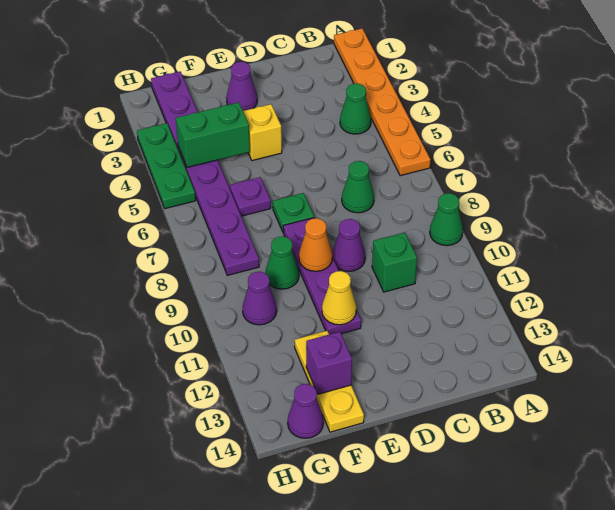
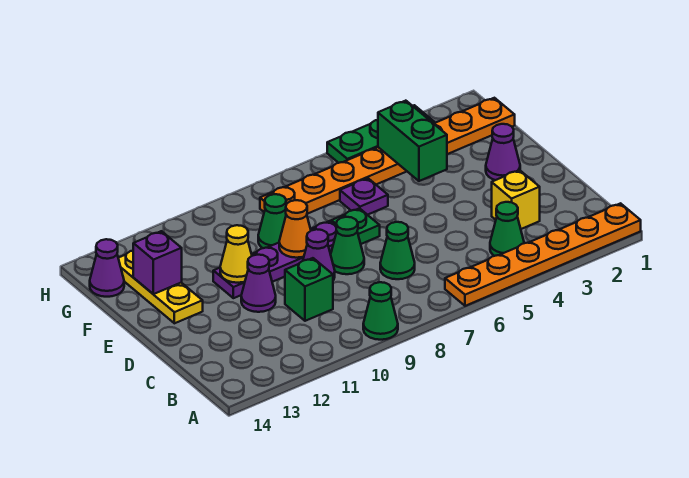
none -> green 1x1 cone [331,217,364,274]
yellow 1x1 brick [243,104,282,161] -> yellow 1x1 brick moved to [492,170,540,229]
yellow 1x3 plate [295,331,364,432] -> yellow 1x3 plate turned to [118,251,203,323]
purple 1x8 plate [151,72,259,275] -> orange 1x8 plate [260,98,515,214]
purple 1x1 cone [242,272,277,325] -> purple 1x1 cone moved to [241,255,276,312]

